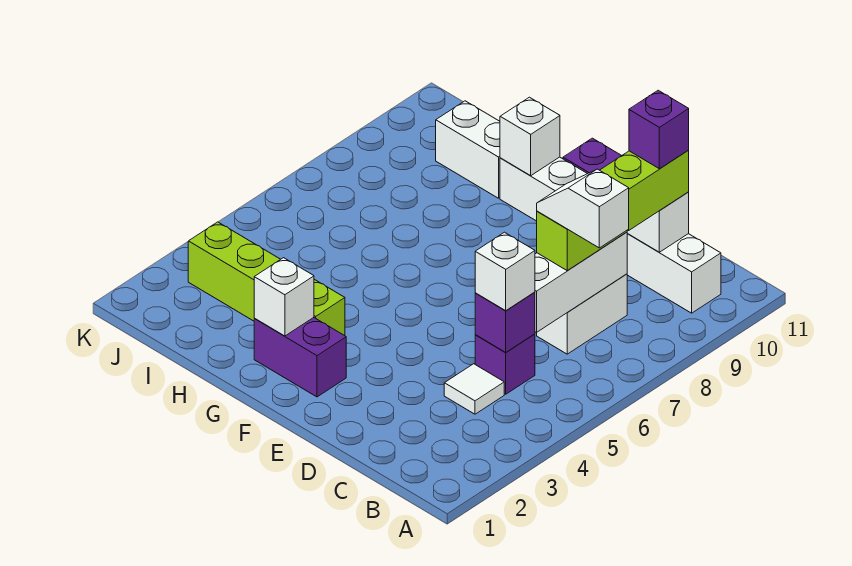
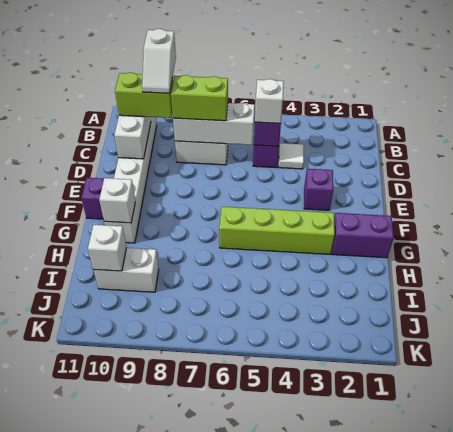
white 1x2 slope [537,169,629,248] -> white 1x2 slope moved to [142,29,176,93]
purple 1x1 brick [629,90,689,169] -> purple 1x1 brick moved to [304,169,333,210]
purple 1x2 brick [254,318,346,397] -> purple 1x2 brick turned to [332,213,394,258]
white 1x1 brick [254,258,314,336] -> white 1x1 brick moved to [88,225,127,271]
lime 1x4 brick [188,222,345,336] -> lime 1x4 brick turned to [219,207,335,254]
white 1x2 brick [436,101,500,198] -> white 1x2 brick turned to [93,248,159,292]

